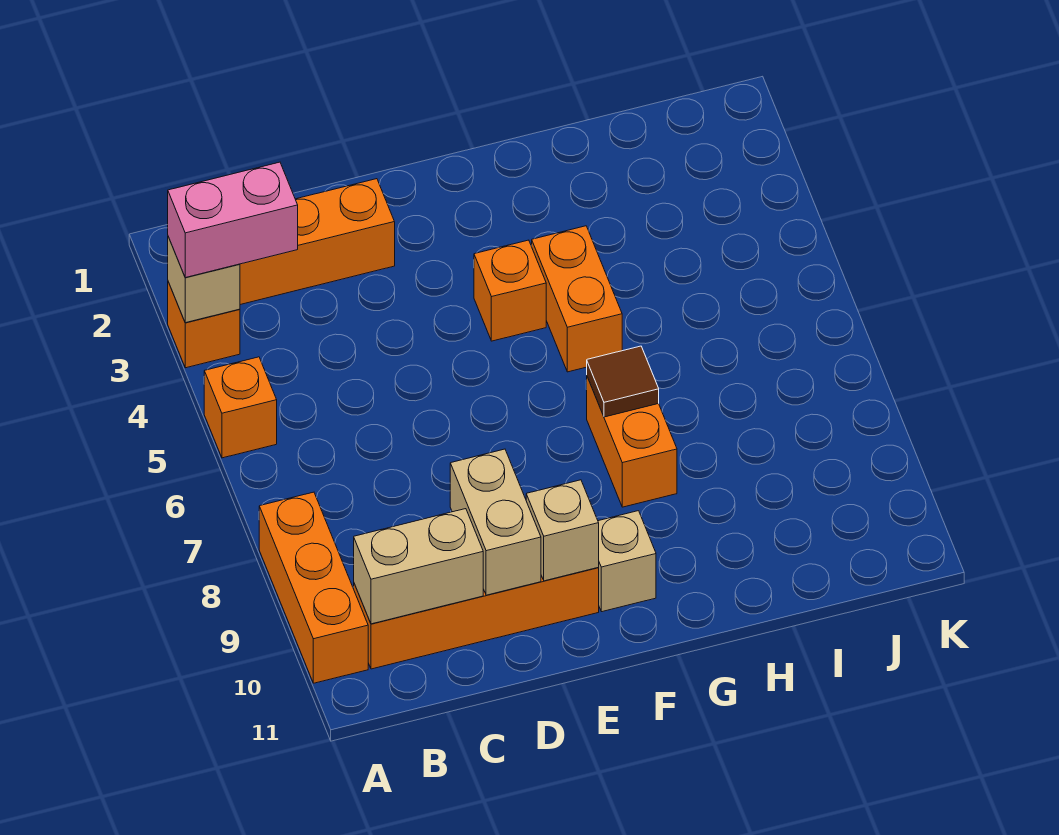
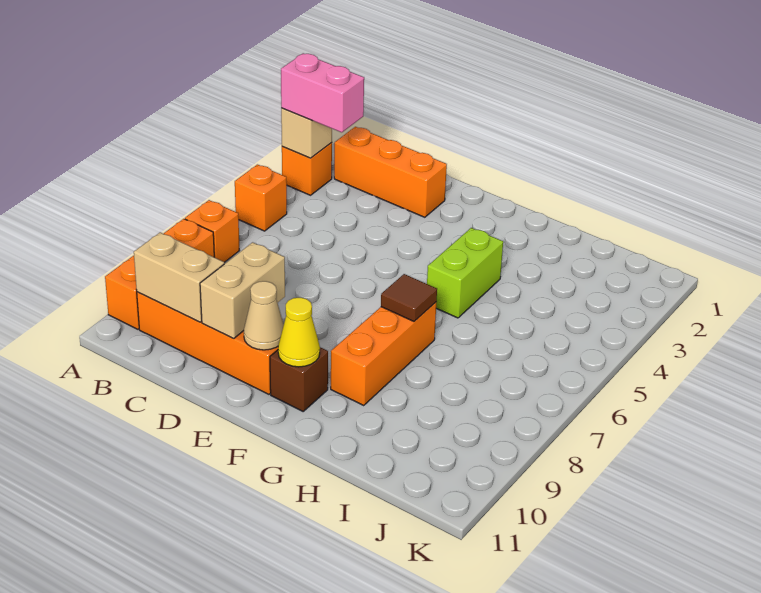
tan 1x1 brick [526,480,599,581] -> tan 1x1 cone [244,281,284,350]
orange 1x1 brick [474,240,546,341] -> orange 1x1 brick moved to [185,200,239,262]
tan 1x1 brick [598,511,656,612] -> brown 1x1 brick [270,347,328,411]
none -> yellow 1x1 cone [278,298,320,367]
orange 1x2 brick [532,226,622,372] -> lime 1x2 brick [427,228,503,318]
orange 1x2 brick [586,377,677,507] -> orange 1x3 brick [331,302,436,406]

